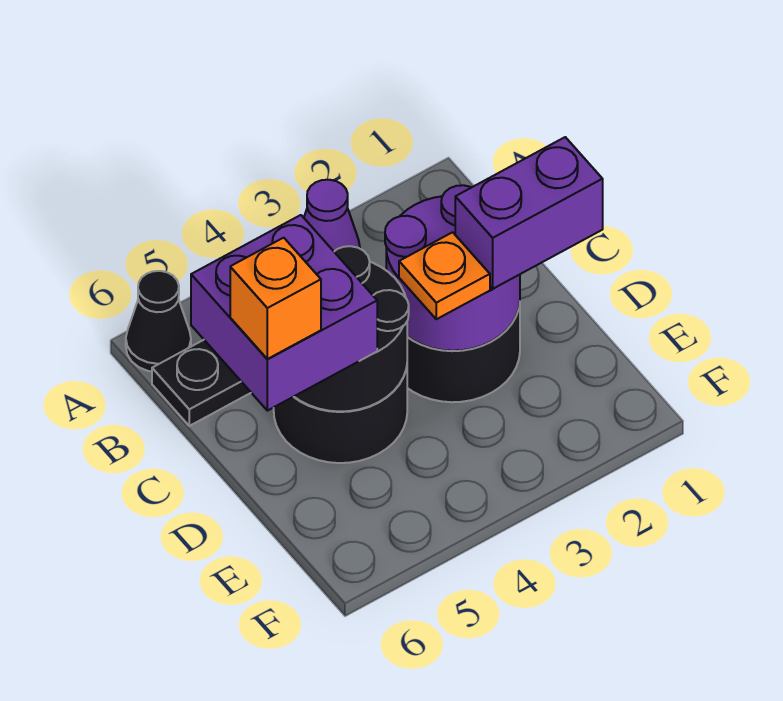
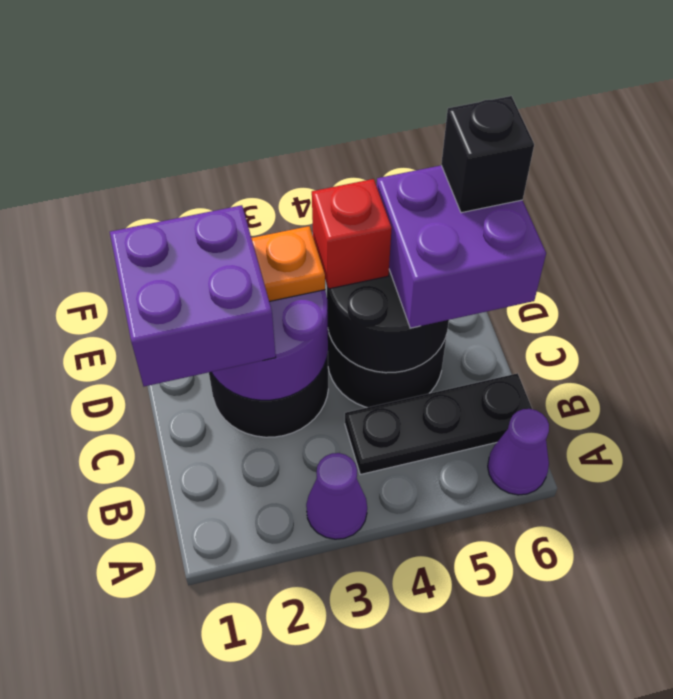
black 1x1 cone [126,271,191,372] -> purple 1x1 cone [488,409,549,495]
purple 1x2 brick [455,137,603,289] -> purple 2x2 brick [110,205,276,386]
none -> red 1x1 brick [312,179,392,289]
orange 1x1 brick [230,238,321,359] -> black 1x1 brick [441,96,534,213]

